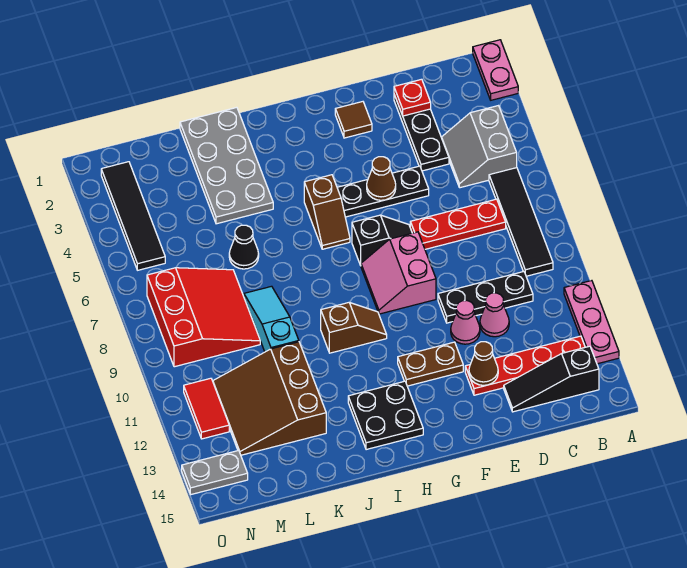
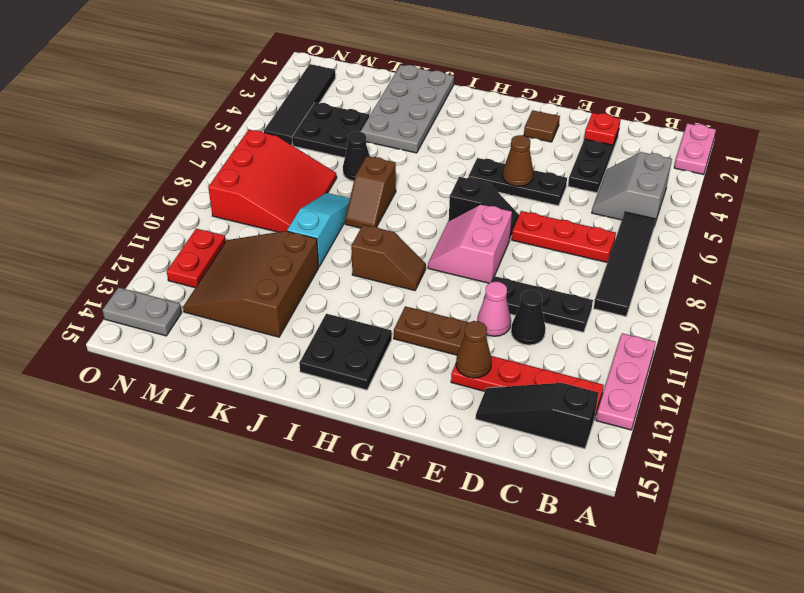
pink 1x1 cone [480,293,509,337] -> black 1x1 cone [511,290,545,345]
brown 1x2 slope [304,175,350,249] -> brown 1x2 slope moved to [345,156,396,228]
none -> black 2x2 plate [292,103,369,158]
red 1x2 tile [184,378,229,439] -> red 1x2 plate [167,229,226,288]

